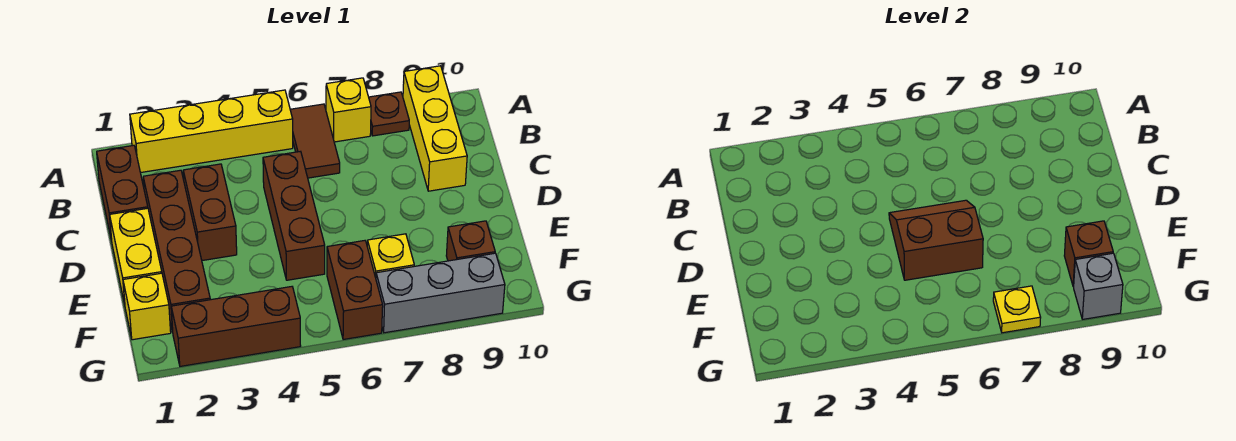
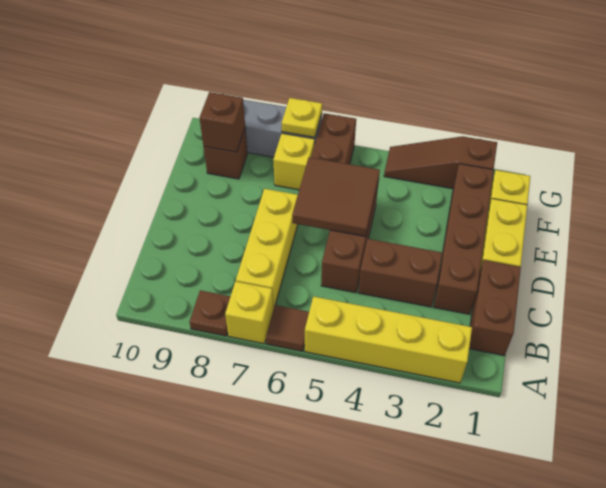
brown 1x2 tile [290,104,340,178] -> brown 1x1 tile [266,305,309,351]
yellow 1x3 brick [403,66,467,191] -> yellow 1x3 brick moved to [236,189,298,309]
brown 1x2 brick [183,164,237,261] -> brown 1x2 brick turned to [358,239,442,307]
brown 2x2 slope [889,200,983,280] -> brown 2x2 tile [292,157,380,237]
brown 1x3 brick [171,287,301,366] -> brown 1x3 slope [384,136,497,189]
grey 1x1 brick [1074,253,1123,319] -> none

